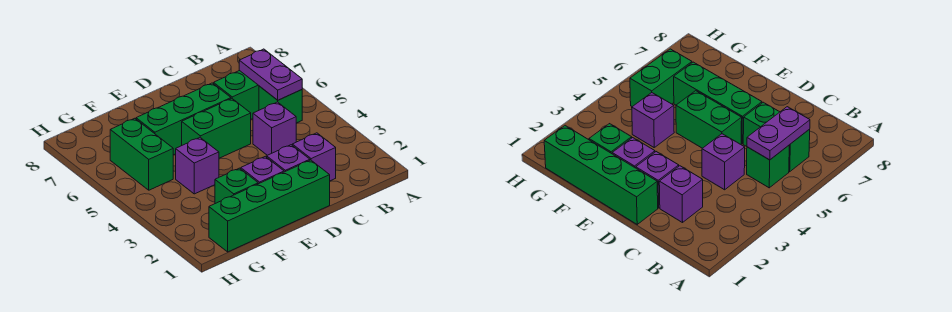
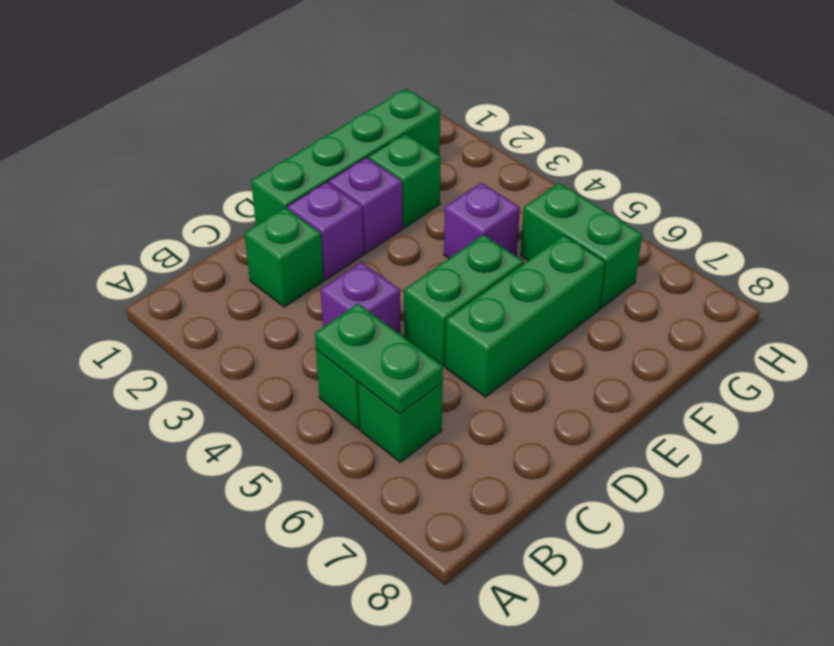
purple 1x2 plate [239,49,302,100] -> green 1x2 plate [315,304,443,414]
green 1x2 brick [214,71,259,119] -> green 1x1 brick [358,382,443,462]
purple 1x1 brick [292,133,336,181] -> green 1x1 brick [244,207,324,307]

